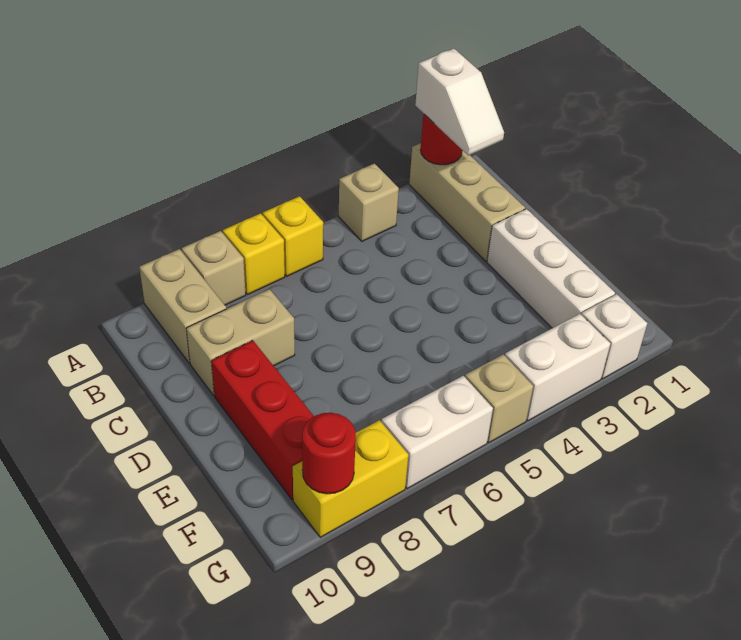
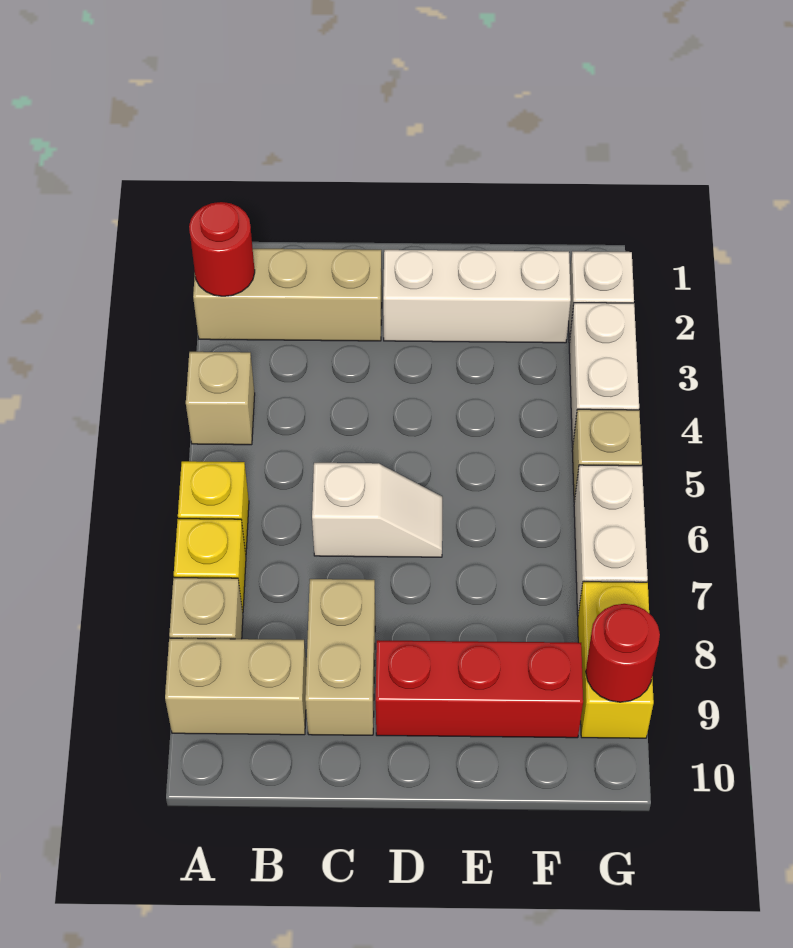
white 1x2 slope [415,49,504,156] -> white 1x2 slope moved to [312,463,442,557]

